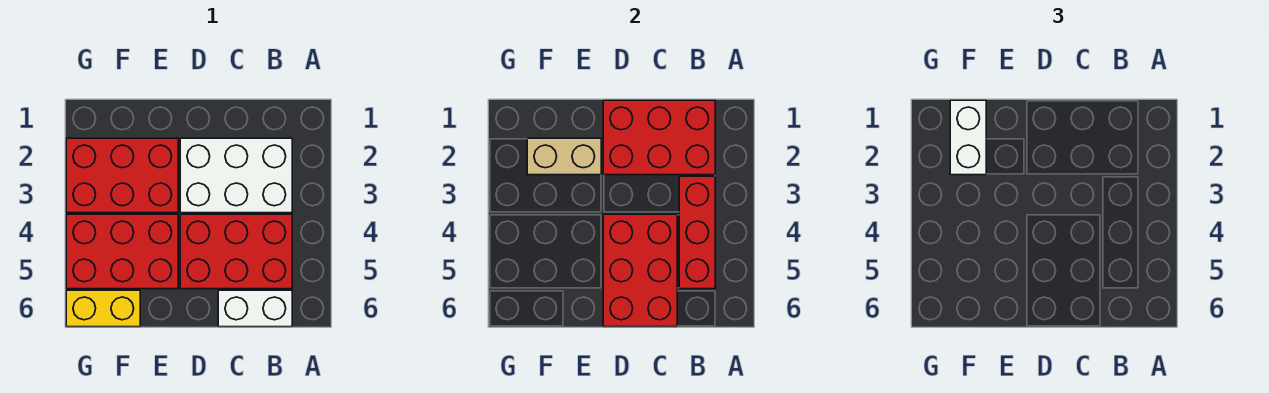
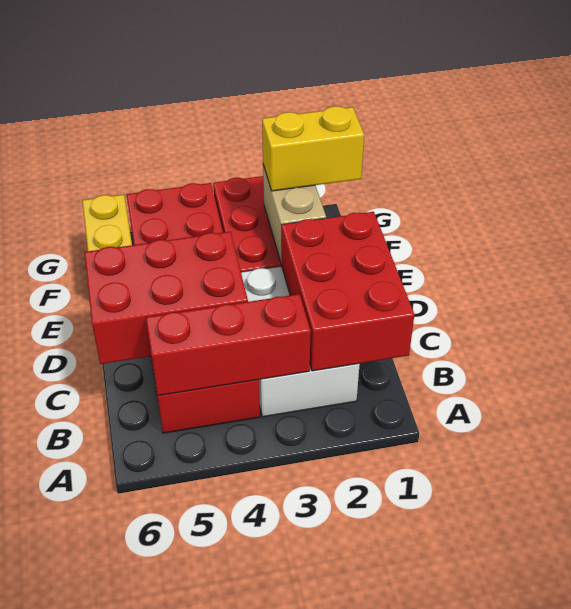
white 1x2 brick [218,290,292,327] -> none
white 1x2 brick [950,100,986,175] -> yellow 1x2 brick [262,106,364,191]

